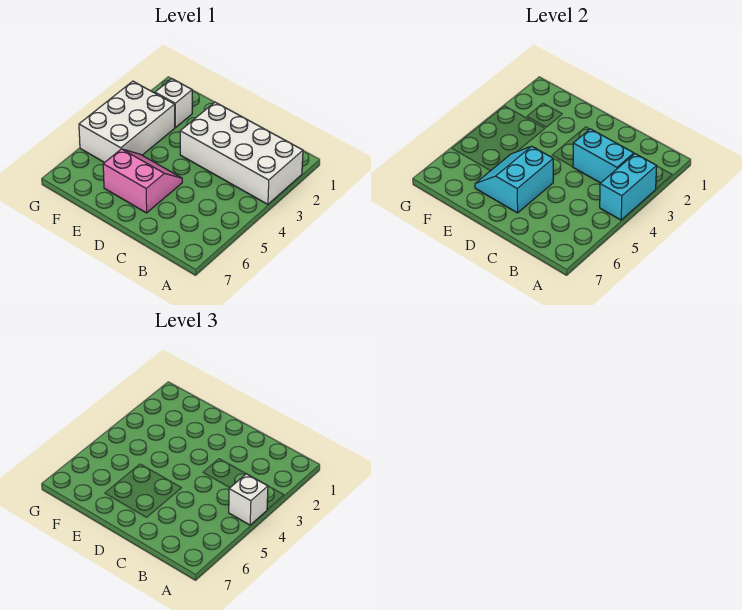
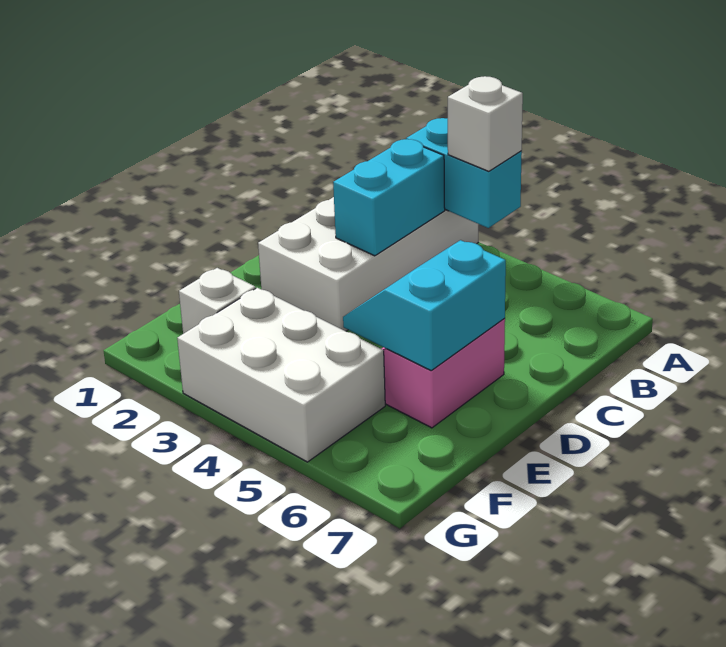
cyan 2x2 slope [475,146,553,213] -> cyan 2x2 slope turned to [343,240,506,370]

